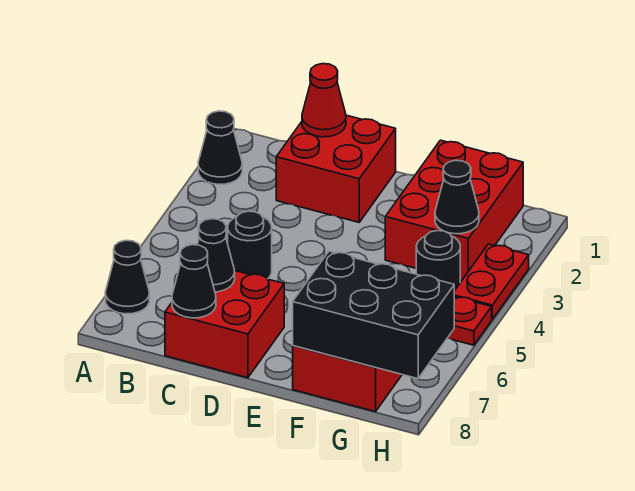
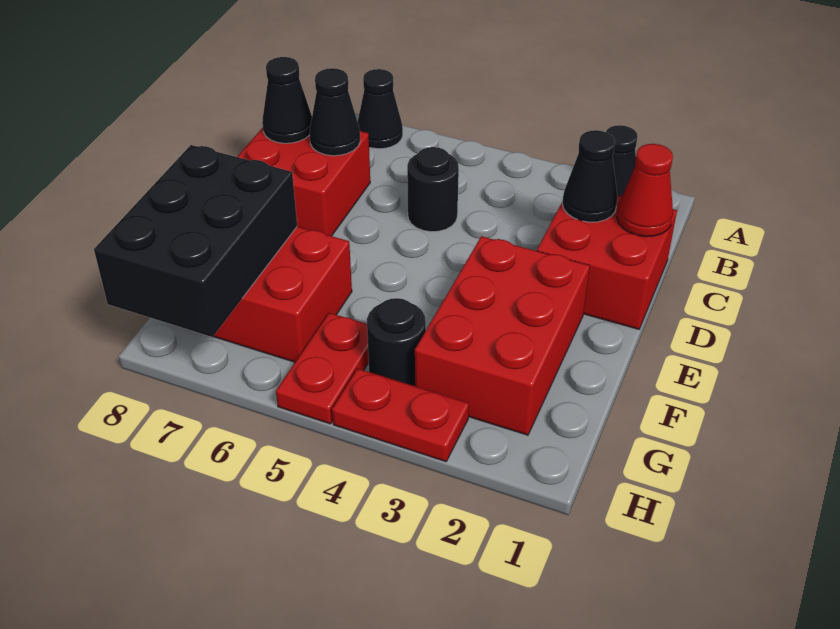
red 2x3 brick [385,140,523,281] -> red 2x3 brick turned to [415,236,590,435]
black 1x1 cone [435,160,479,234] -> black 1x1 cone moved to [562,130,617,222]

